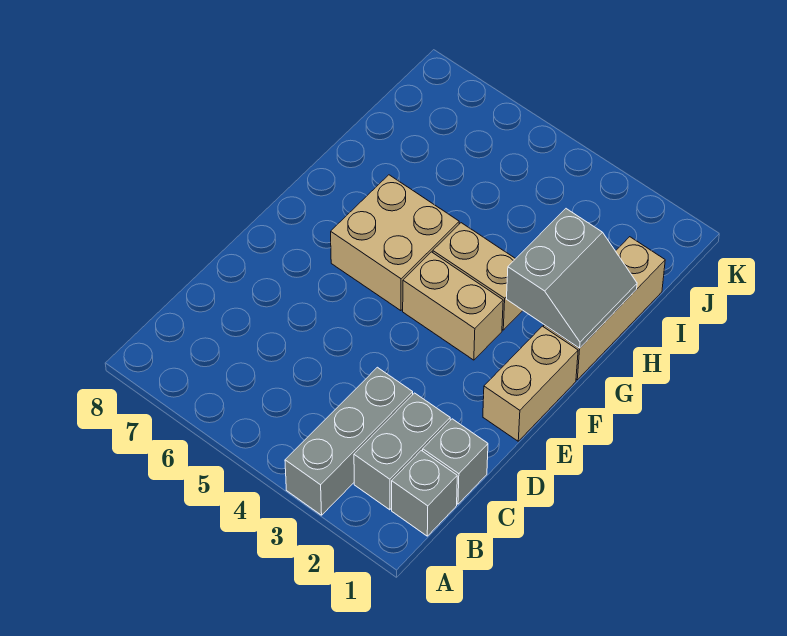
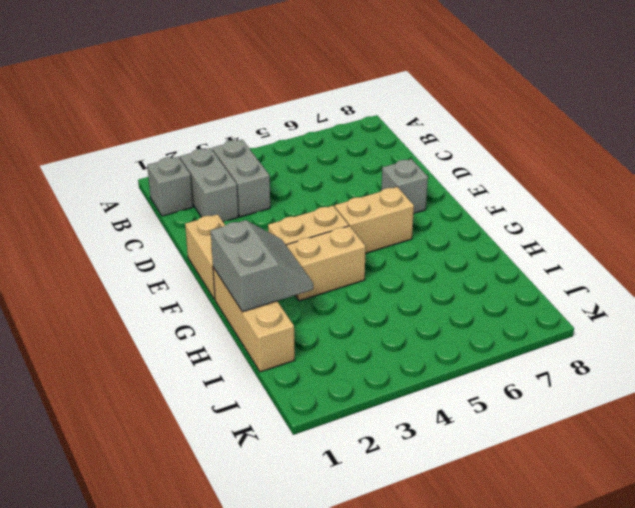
grey 1x3 brick [285,367,413,515] -> grey 1x2 brick [212,140,270,217]
grey 1x1 brick [423,419,488,504] -> grey 1x1 brick moved to [381,159,428,214]
tan 2x2 brick [331,175,459,311] -> tan 1x2 brick [335,187,414,253]
grey 2x2 slope [507,209,637,348] -> grey 2x2 slope turned to [211,220,313,312]

